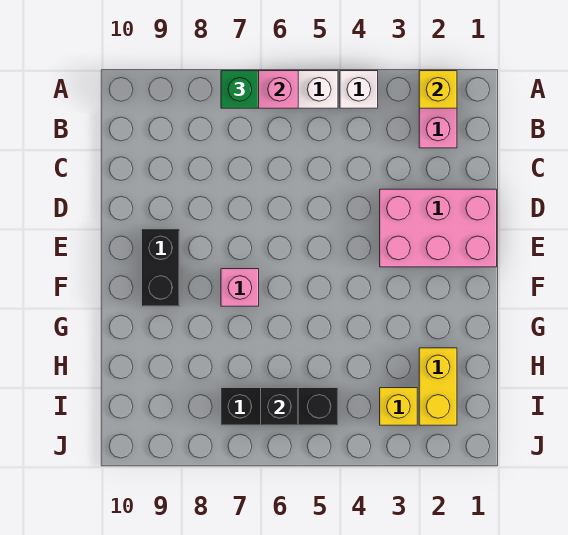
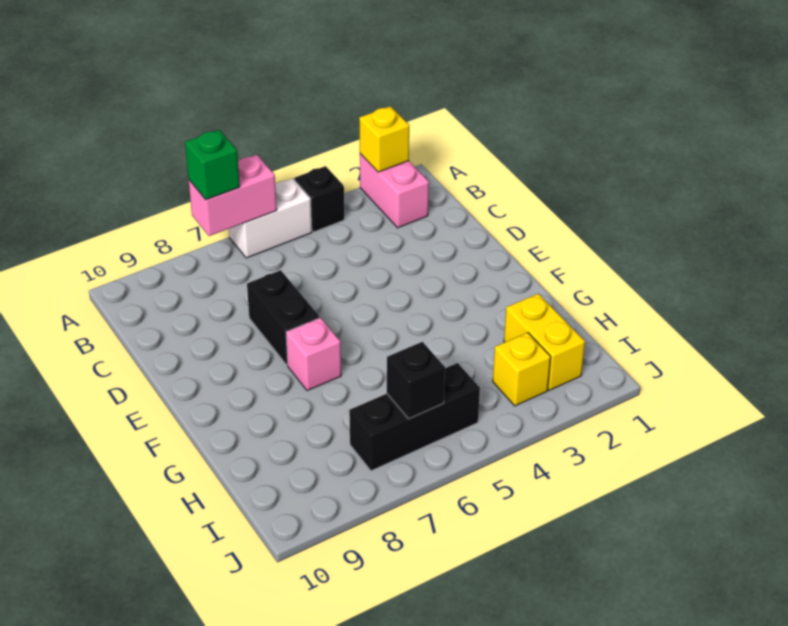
white 1x1 brick [340,71,378,108] -> black 1x1 brick [294,166,344,232]
pink 2x3 brick [380,189,497,267] -> none
black 1x2 brick [142,229,180,306] -> black 1x2 brick moved to [247,270,320,365]

